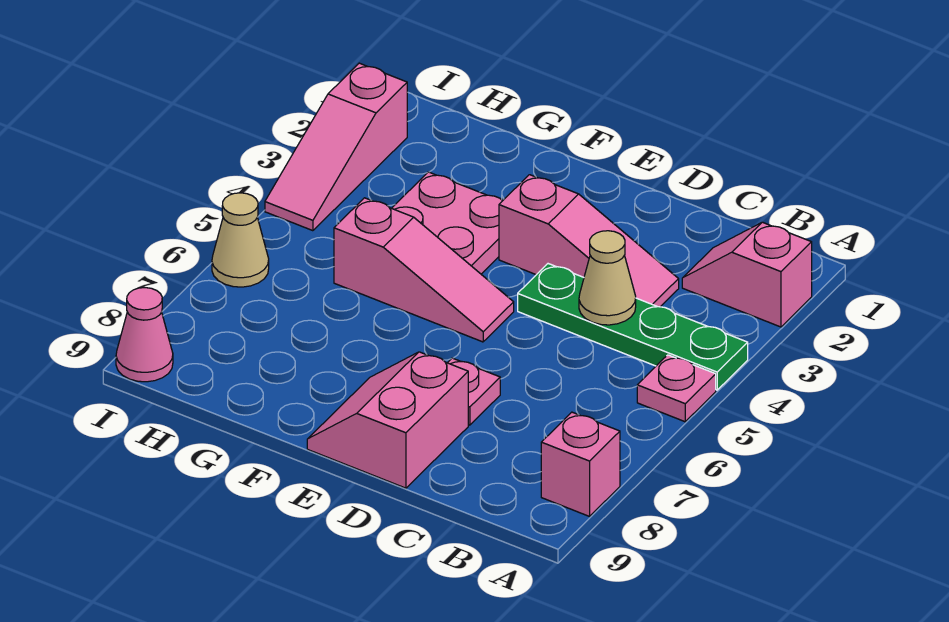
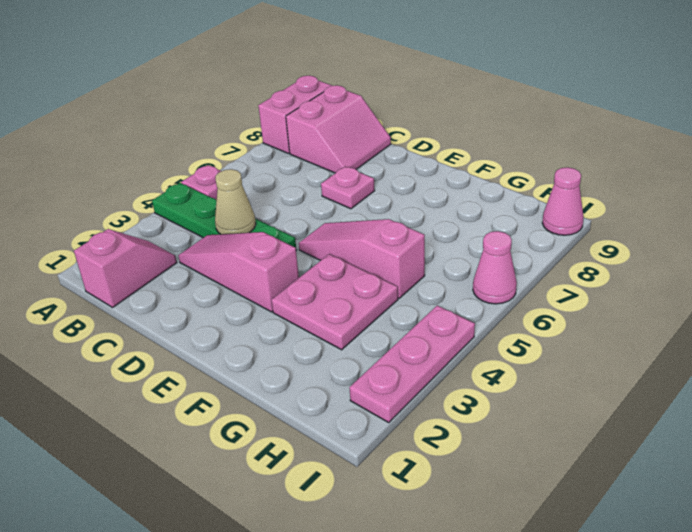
pink 1x2 slope [682,222,812,327] -> pink 1x2 slope turned to [74,229,177,307]
pink 1x1 brick [541,412,620,516] -> pink 1x2 brick [258,76,332,153]
pink 2x2 slope [307,352,468,488] -> pink 2x2 slope moved to [286,85,391,173]
pink 1x3 slope [265,63,407,231] -> pink 1x3 plate [349,305,475,423]
tan 1x1 cone [212,193,269,287] -> pink 1x1 cone [473,231,517,304]

